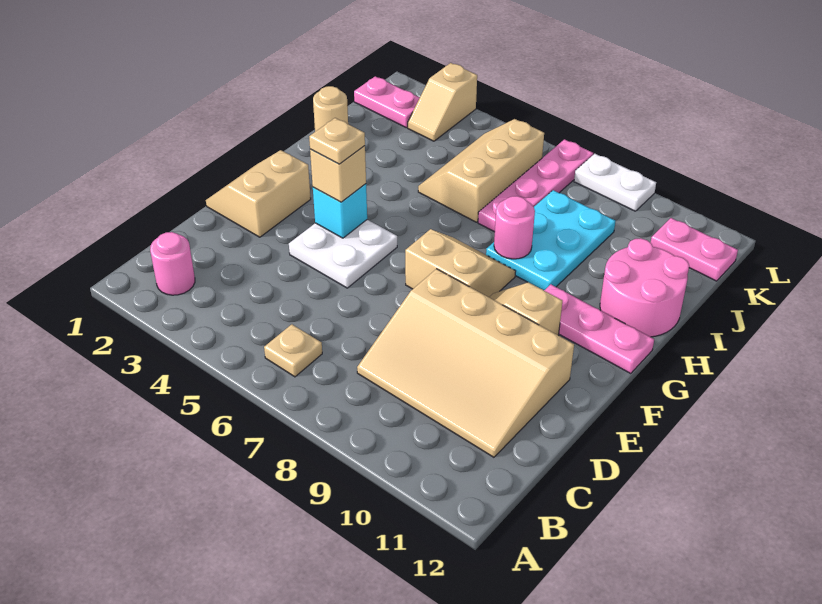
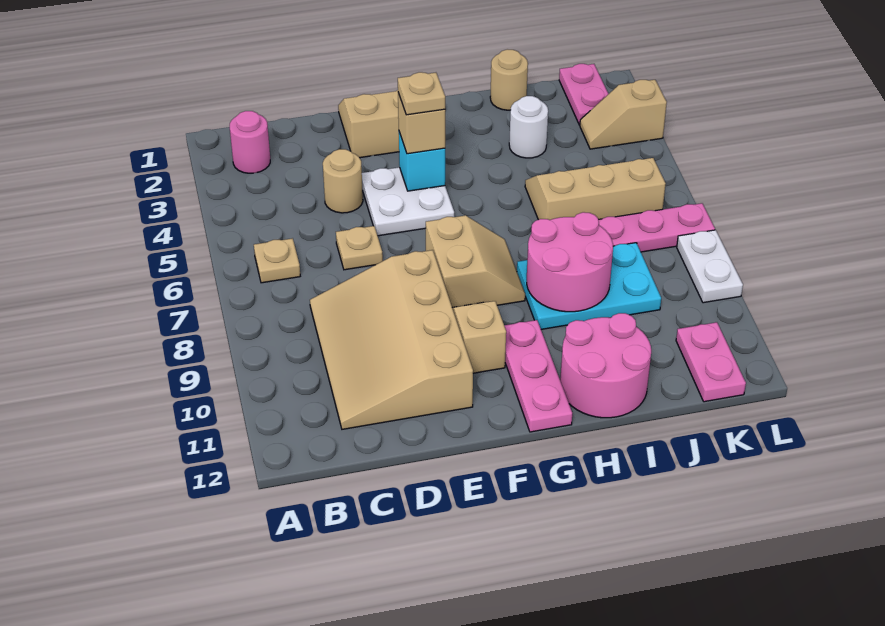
none -> tan 1x1 round brick [323,149,363,213]
none -> tan 1x1 plate [336,226,383,270]
pink 1x1 round brick [494,196,535,259] -> pink 2x2 round brick [527,212,613,312]
none -> white 1x1 round brick [509,96,548,158]

